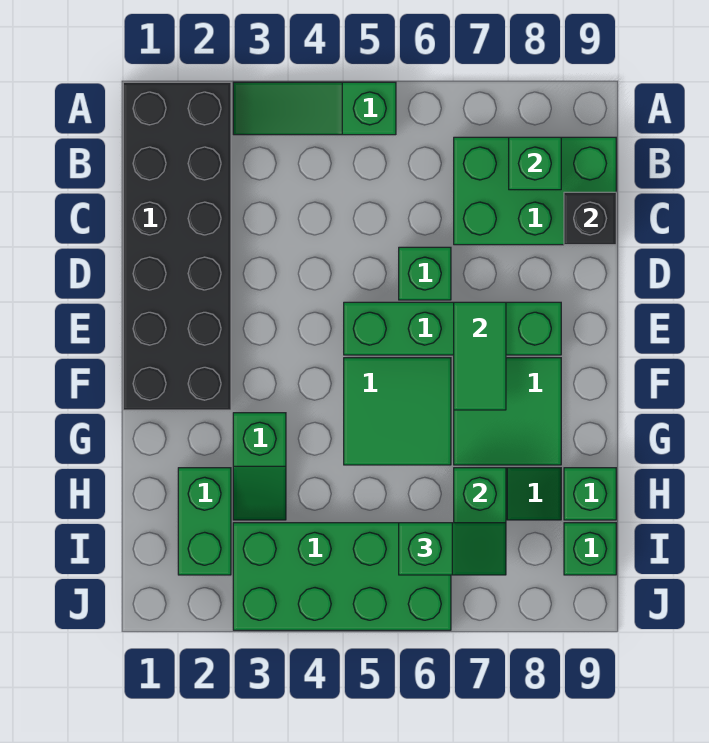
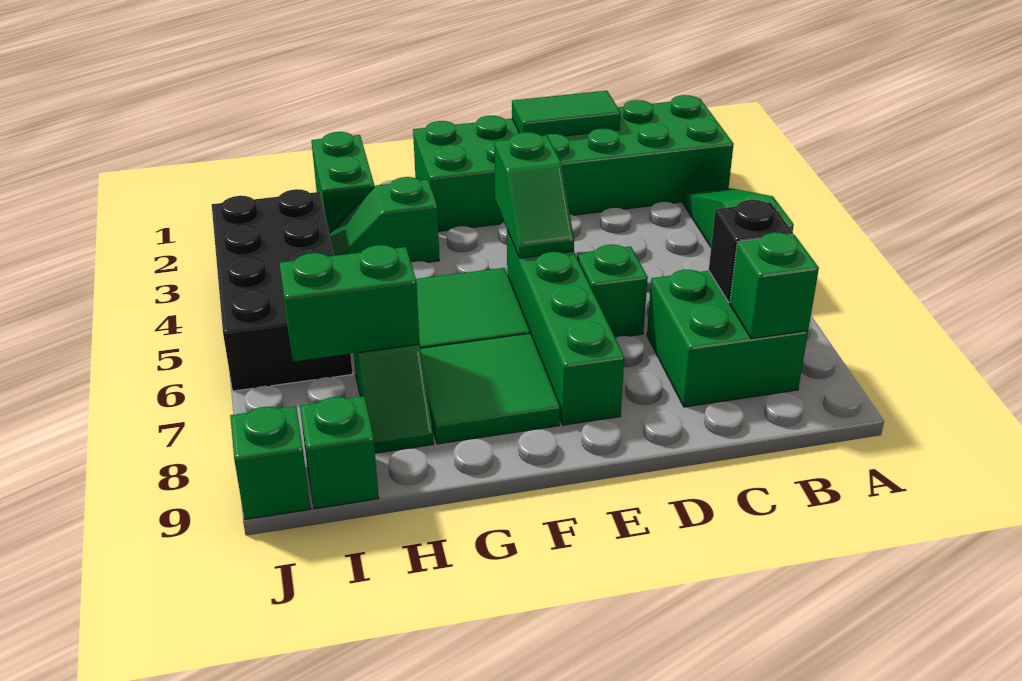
black 2x6 brick [123,82,231,410] -> green 2x6 brick [413,95,734,231]
green 2x3 brick [454,137,616,245] -> green 2x2 brick [647,270,808,407]
black 1x1 brick [564,192,616,245] -> black 1x1 brick moved to [709,200,793,302]
green 1x2 tile [454,302,506,410] -> green 1x2 tile moved to [512,91,621,136]
green 1x2 brick [178,468,231,575] -> green 1x2 brick turned to [311,132,374,234]
green 1x1 brick [564,468,616,520] -> green 1x1 brick moved to [230,406,310,520]
green 2x4 brick [233,523,451,630] -> black 2x4 brick [212,189,352,391]
green 1x2 slope [399,523,506,575] -> green 1x2 slope moved to [494,132,574,258]

